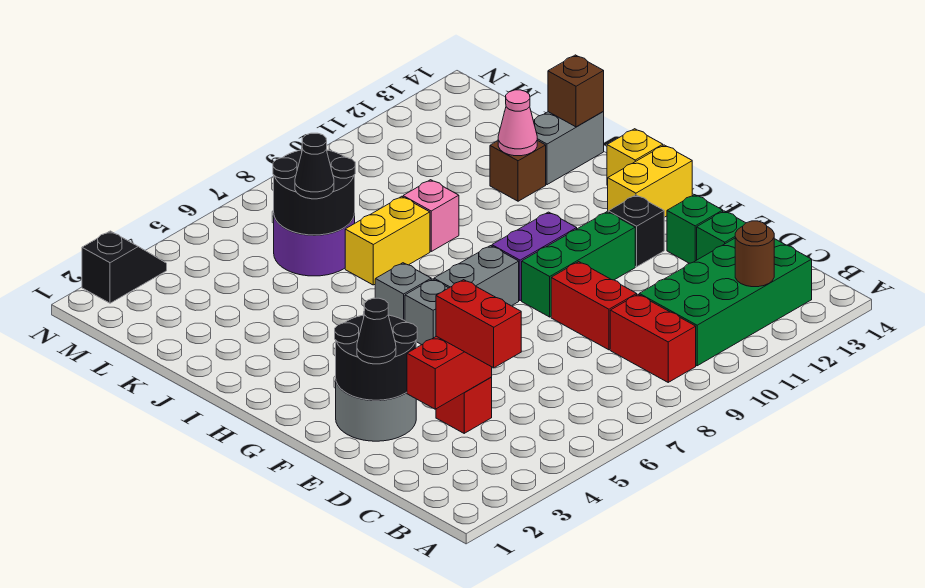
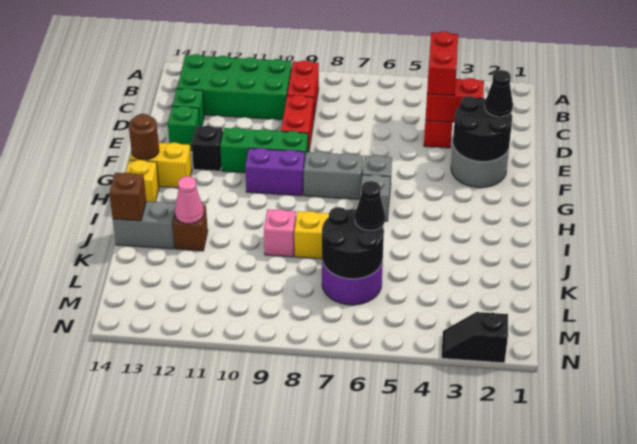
brown 1x1 round brick [735,221,774,287] -> brown 1x1 round brick moved to [129,114,159,160]

